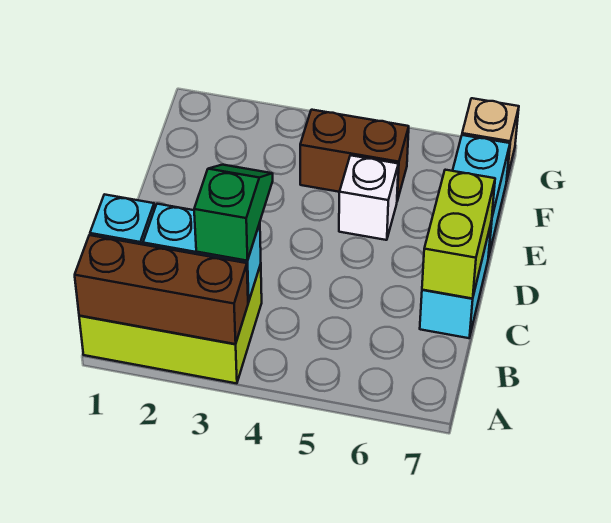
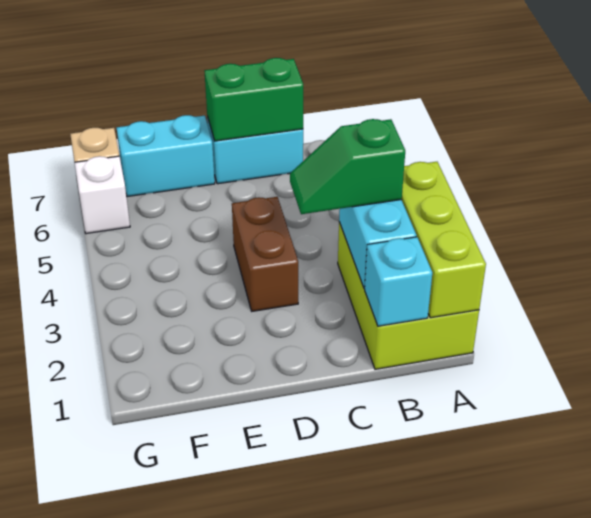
brown 1x3 brick [75,235,248,344] -> lime 1x3 brick [402,162,486,318]
lime 1x2 brick [422,170,495,299] -> green 1x2 brick [205,58,303,141]
white 1x1 brick [339,155,398,240] -> white 1x1 brick moved to [75,156,130,234]
brown 1x2 brick [300,110,409,201] -> brown 1x2 brick moved to [232,197,298,311]

